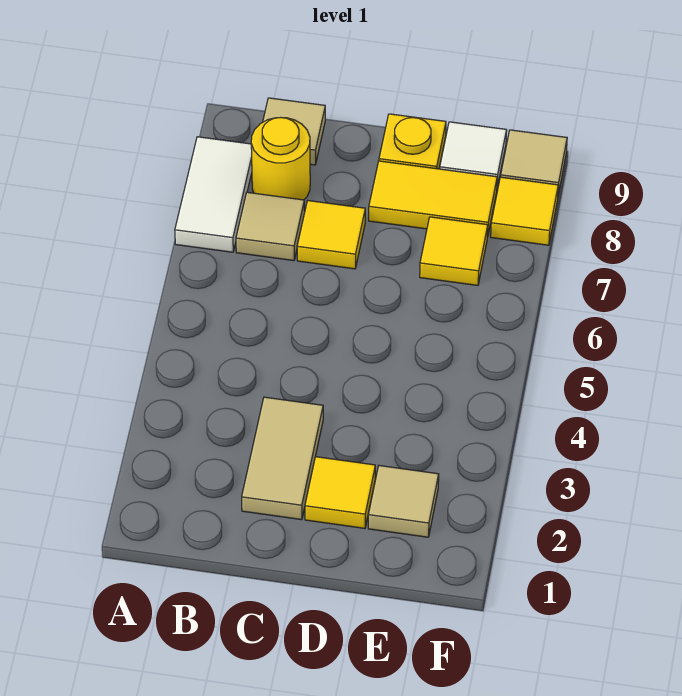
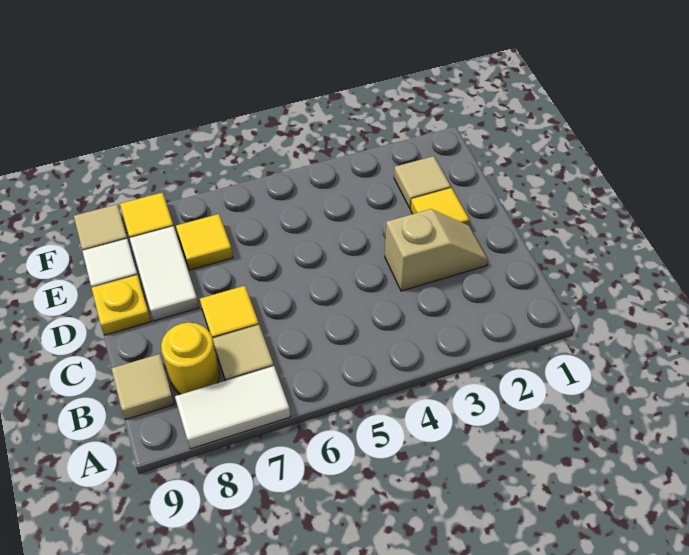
tan 1x2 tile [242,397,323,520] -> tan 1x2 slope [385,209,488,291]
yellow 1x2 tile [369,161,497,237] -> white 1x2 tile [130,226,199,321]

